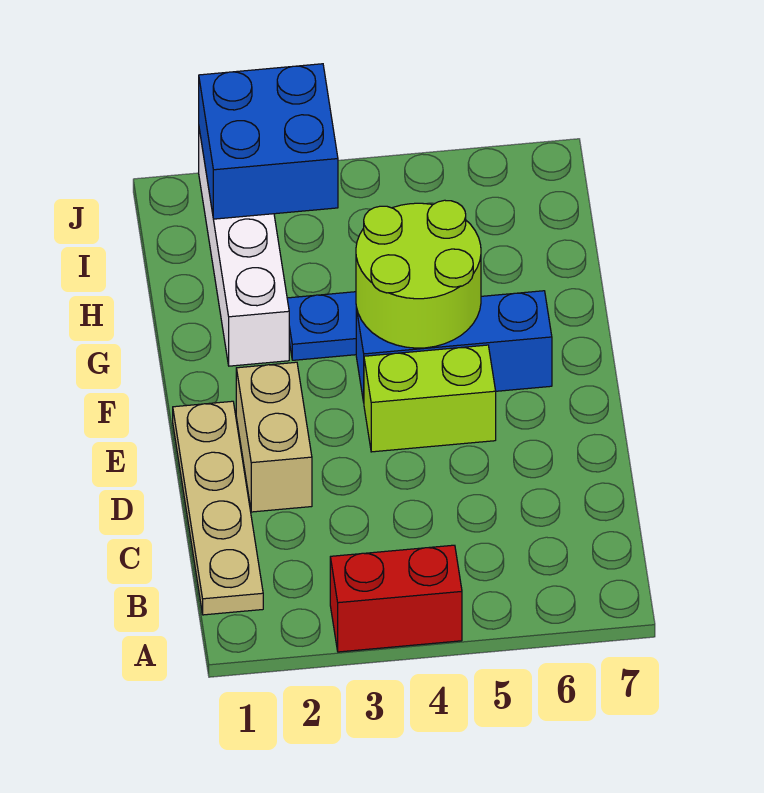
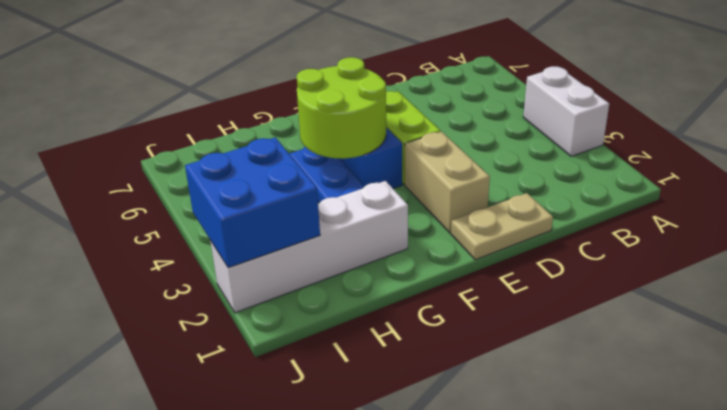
red 1x2 brick [330,545,462,652] -> white 1x2 brick [523,66,609,156]
tan 1x4 plate [173,401,263,615] -> tan 1x2 plate [451,193,553,260]
tan 1x2 brick [236,362,312,512] -> tan 1x2 brick turned to [405,132,490,233]

